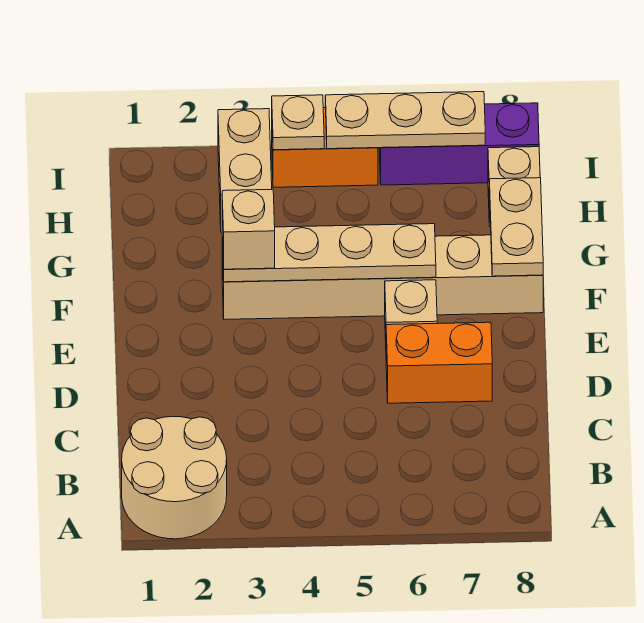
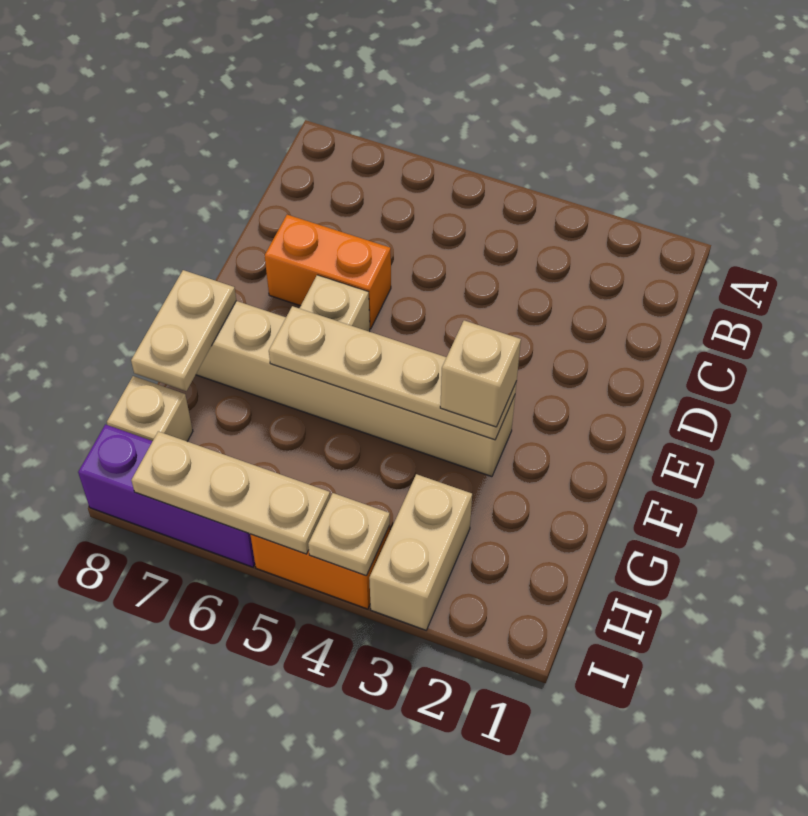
tan 2x2 round brick [122,416,227,539] -> none

